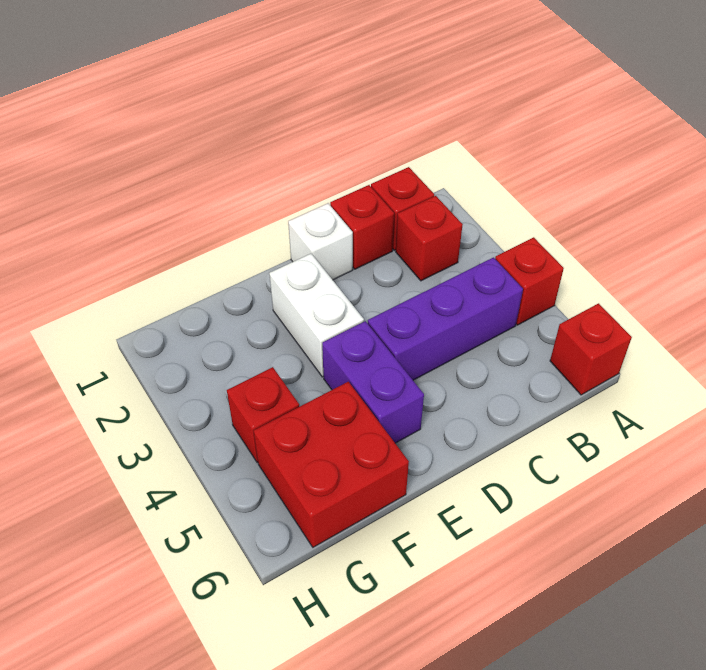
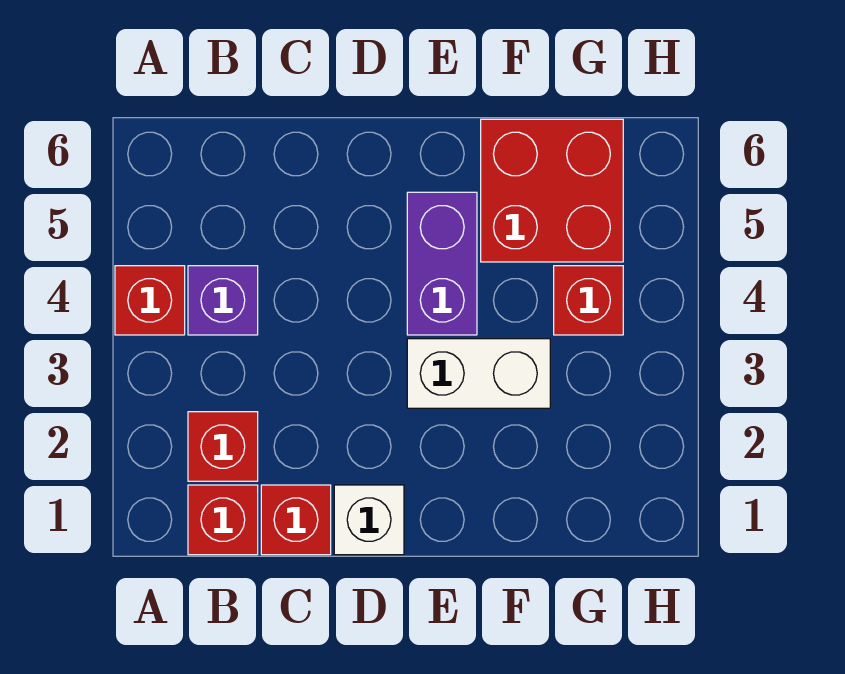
red 1x1 brick [550,303,632,395] -> none
purple 1x3 brick [368,258,523,380] -> purple 1x1 brick [188,266,258,335]
white 1x2 brick [269,254,364,377] -> white 1x2 brick turned to [407,339,550,408]

